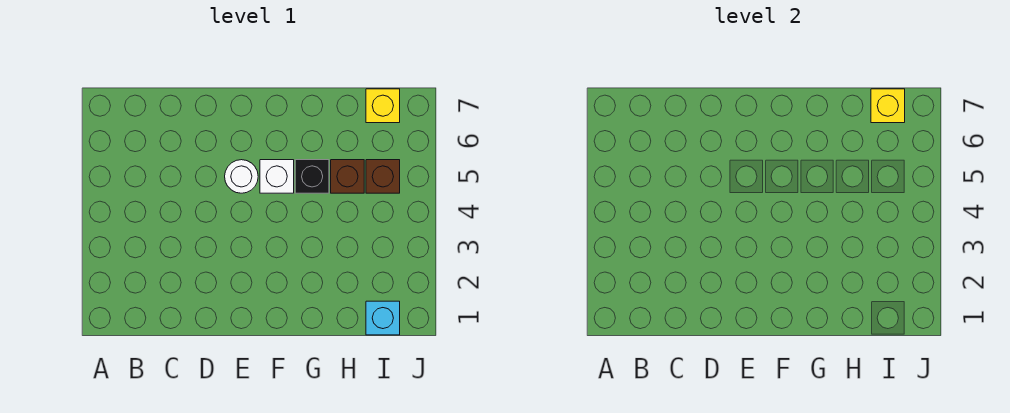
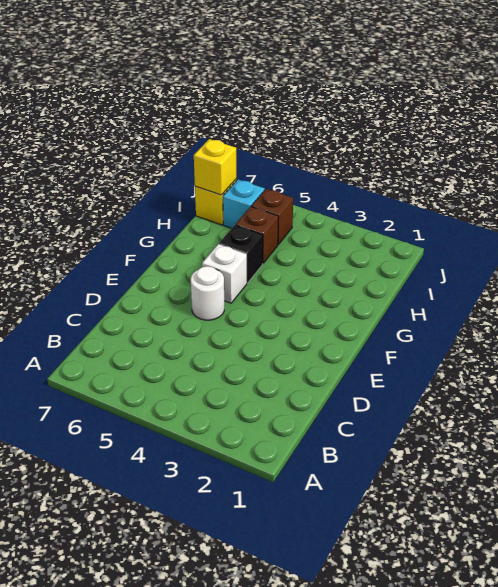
cyan 1x1 brick [366,301,400,335] -> cyan 1x1 brick moved to [223,180,265,228]

